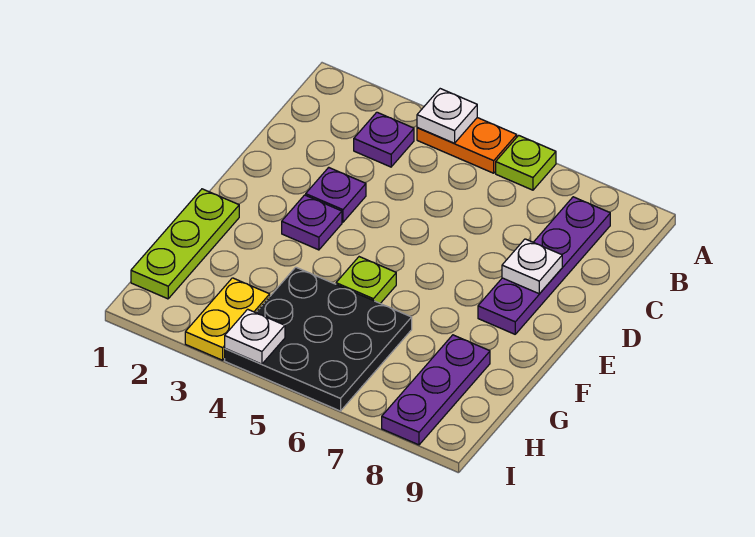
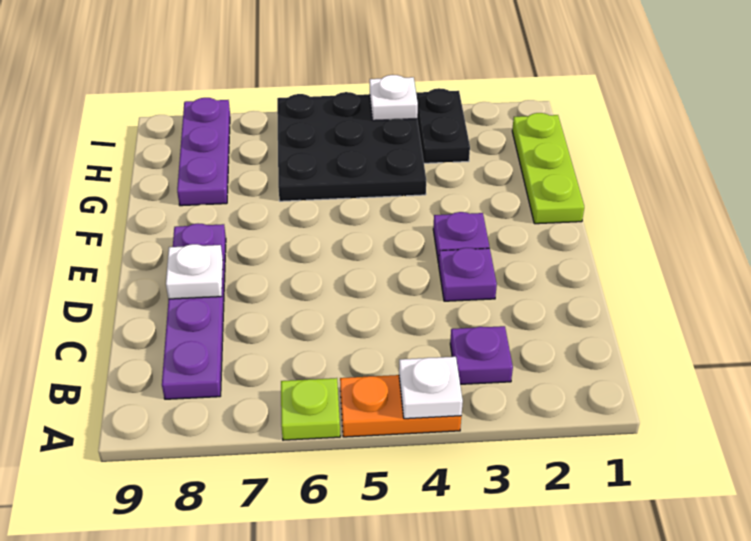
lime 1x1 plate [336,257,396,303] -> none
yellow 1x2 plate [185,278,270,360] -> black 1x2 plate [416,88,470,163]

